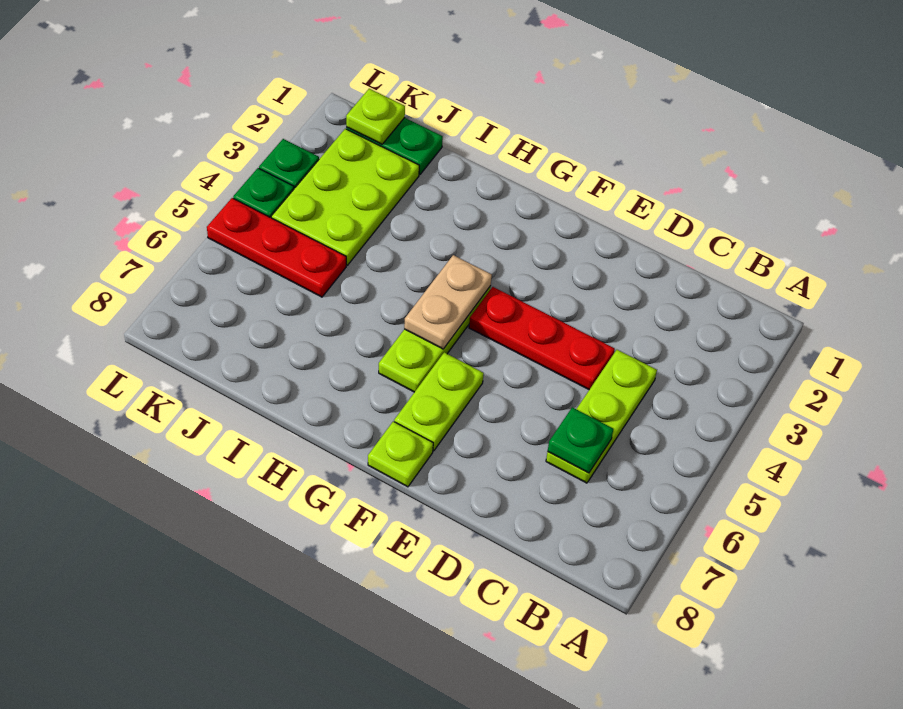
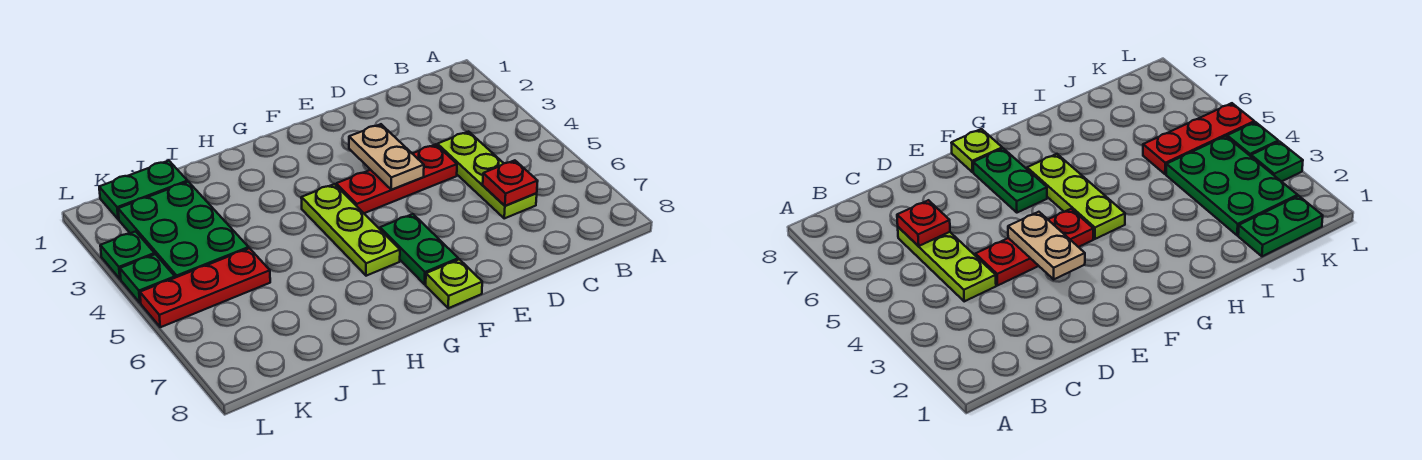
green 1x1 plate [548,407,613,473] -> red 1x1 plate [483,160,538,206]
lime 1x2 plate [394,352,484,451] -> green 1x2 plate [380,214,458,284]
tan 1x2 plate [404,255,492,349] -> tan 1x2 plate moved to [349,124,424,190]
lime 2x3 plate [271,129,419,265] -> green 2x3 plate [118,182,249,278]
lime 1x1 plate [346,89,405,144] -> none

